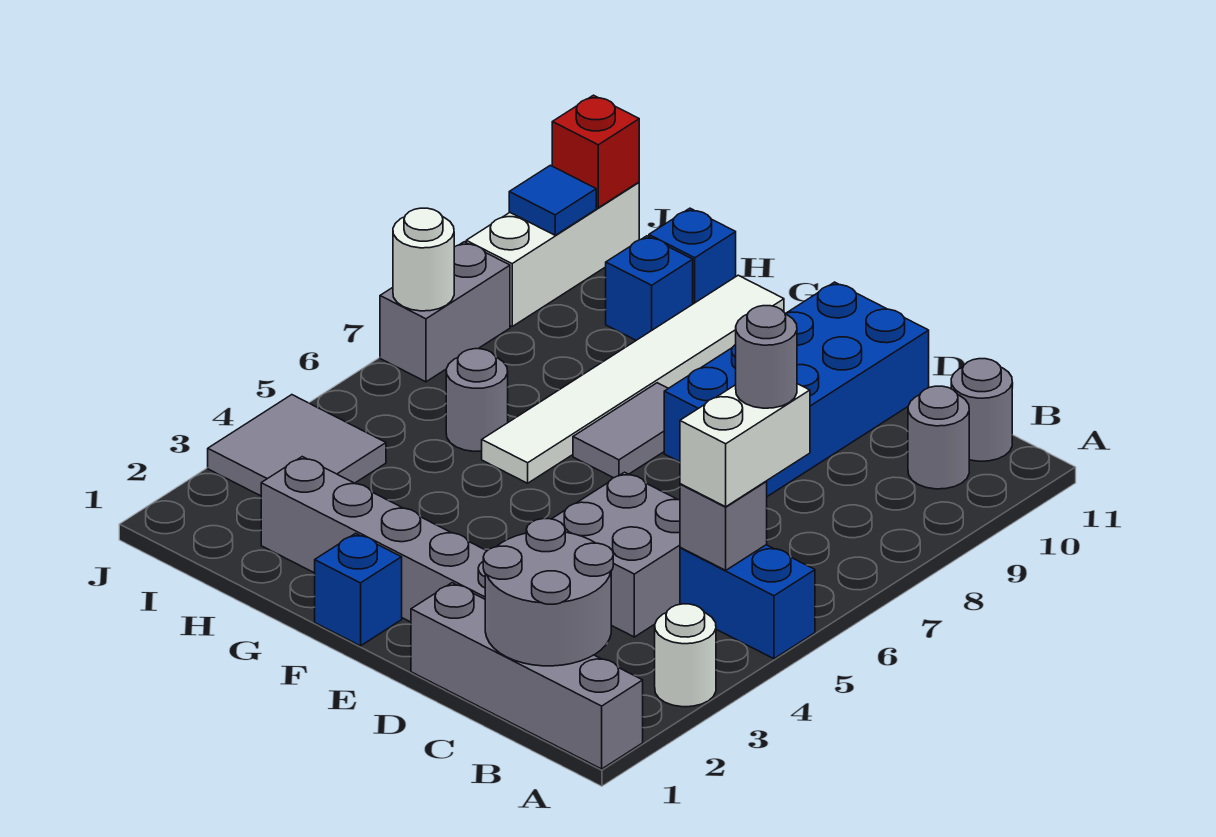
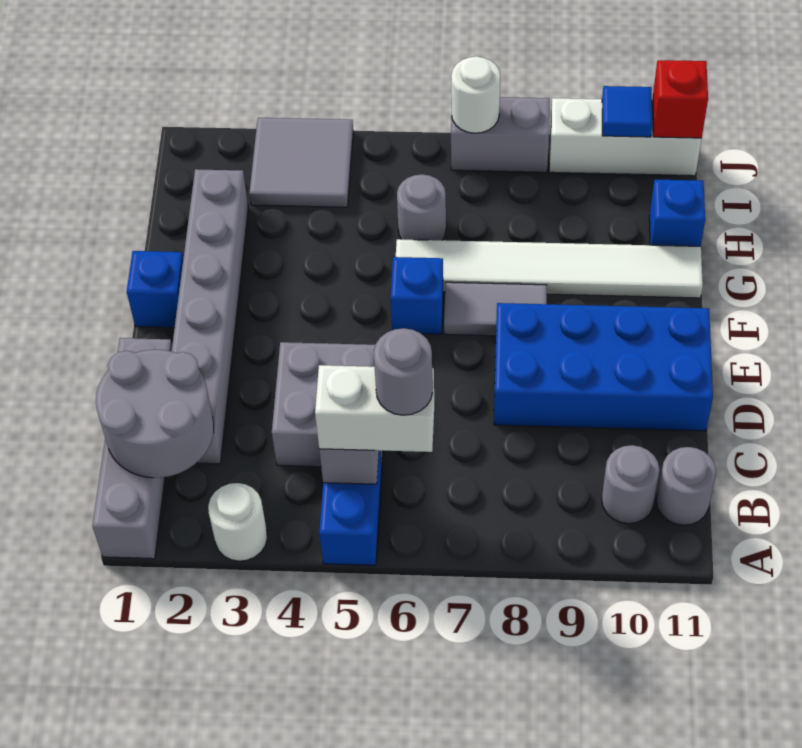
blue 1x1 brick [606,236,693,340] -> blue 1x1 brick moved to [391,257,443,334]

